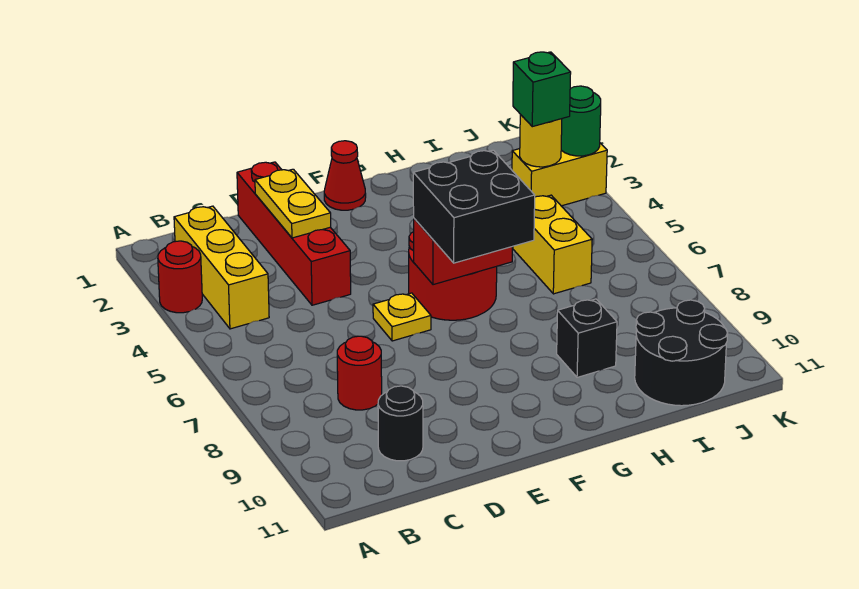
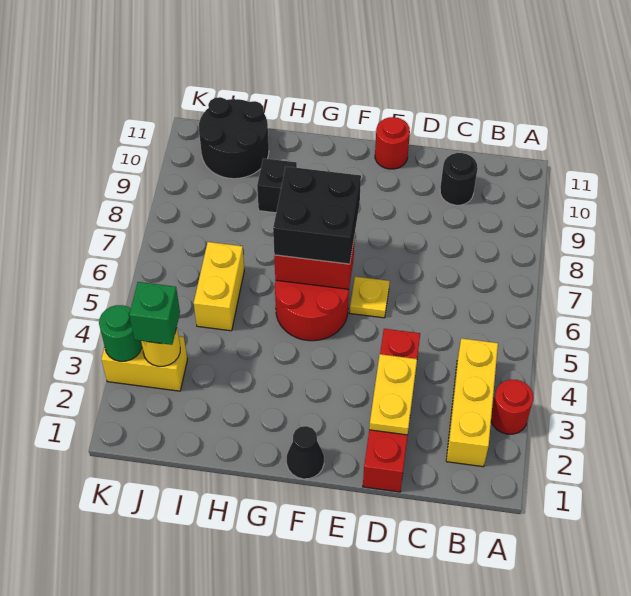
red 1x1 round brick [337,336,382,410] -> red 1x1 round brick moved to [375,117,410,169]
red 1x1 cone [324,141,366,210] -> black 1x1 cone [287,426,324,479]

